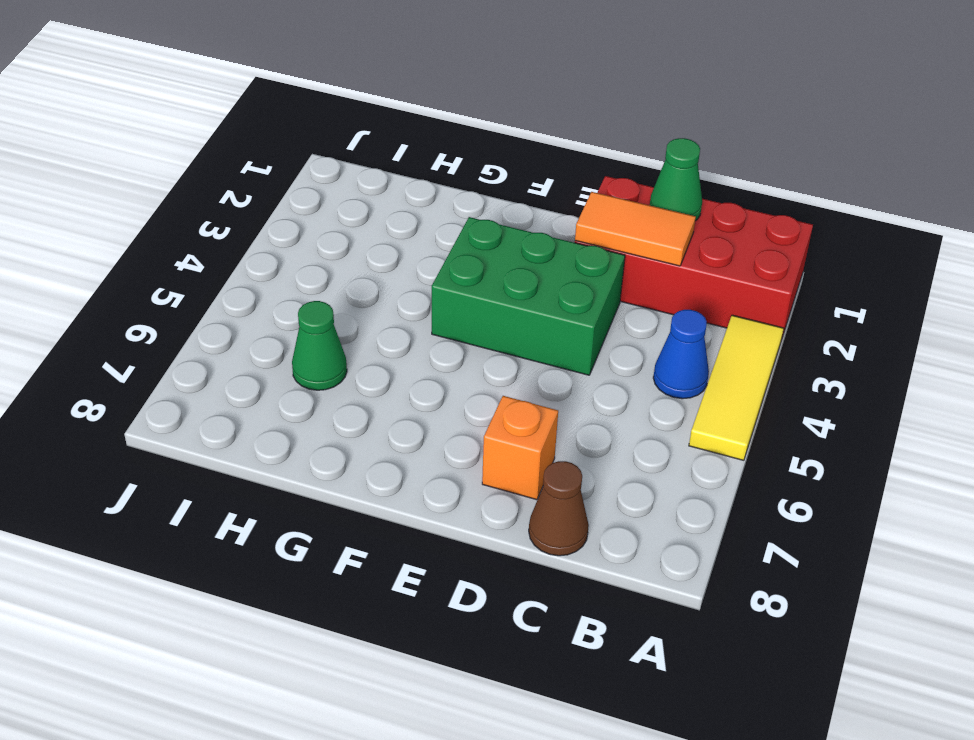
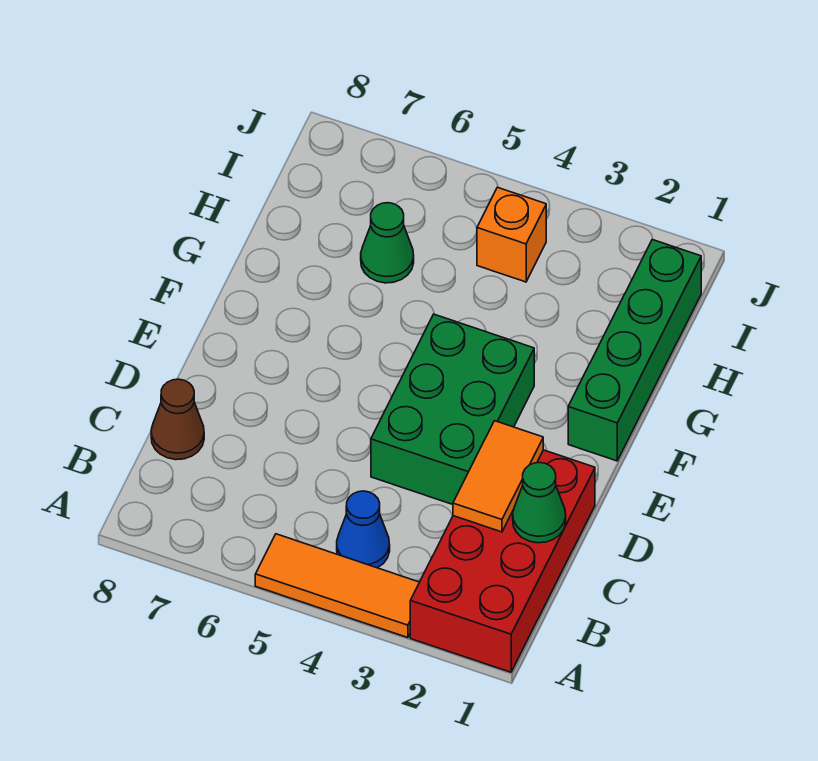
yellow 1x3 tile [689,315,784,460] -> orange 1x3 tile [255,534,419,638]
orange 1x1 brick [482,396,558,500] -> orange 1x1 brick moved to [477,187,546,282]
none -> green 1x4 brick [568,239,701,461]

